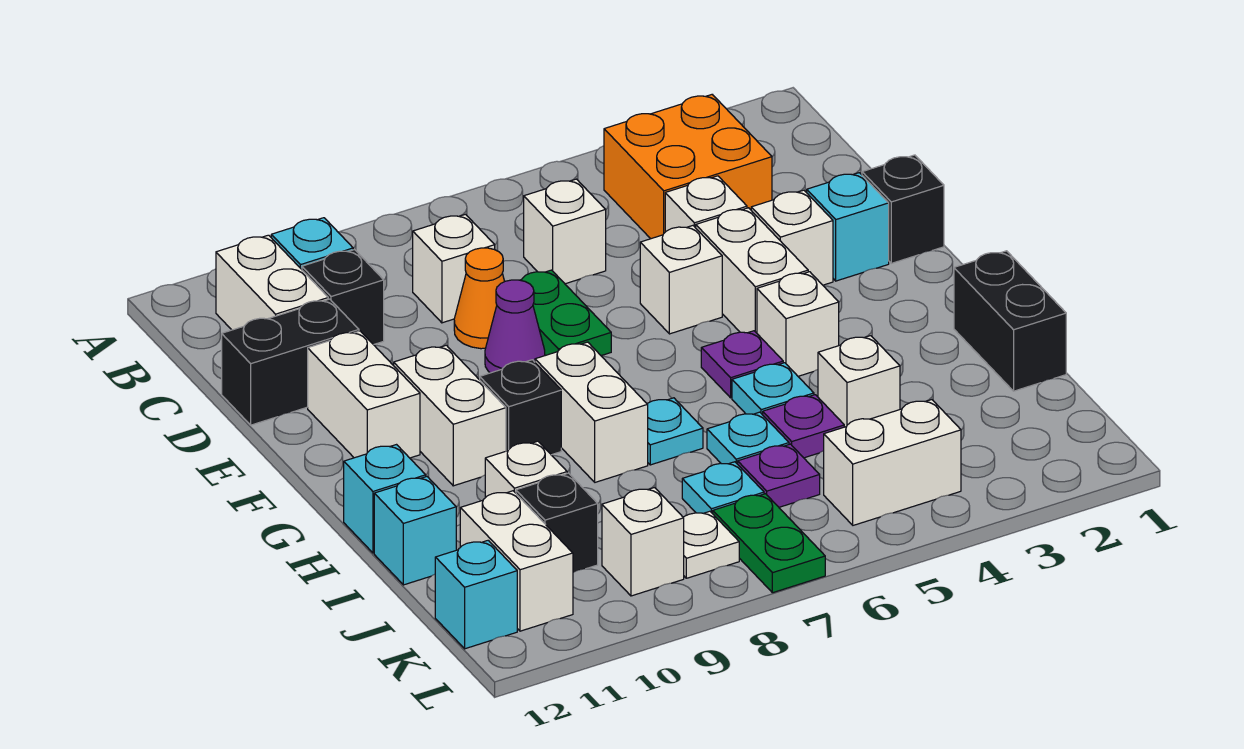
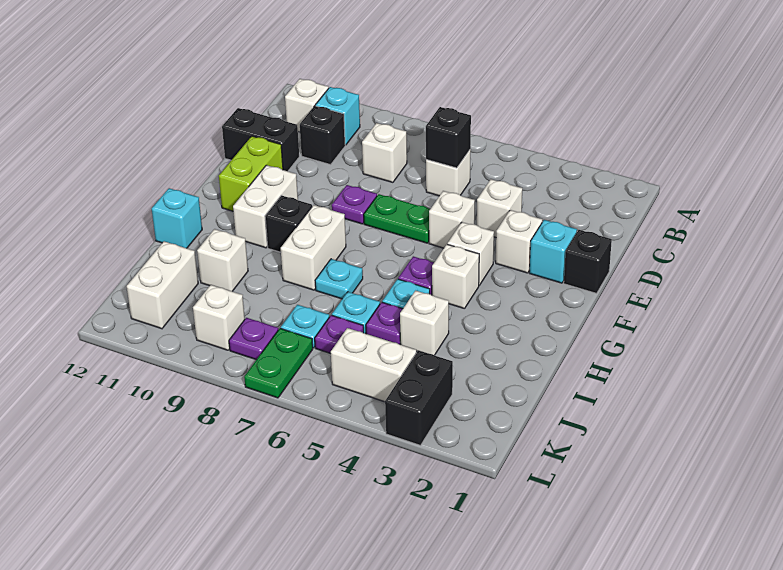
orange 2x2 brick [604,95,772,239] -> none
white 1x2 brick [216,235,328,330] -> white 1x1 brick [285,79,329,132]
green 1x2 plate [521,270,611,356] -> green 1x2 plate turned to [364,194,430,243]
orange 1x1 cone [454,248,505,349] -> none
white 1x2 brick [696,208,808,333] -> white 1x1 brick [447,222,494,285]
purple 1x1 cone [485,280,545,373] -> purple 1x1 plate [332,185,377,224]
white 1x2 brick [308,331,420,458] -> lime 1x2 brick [219,136,283,211]
black 1x2 brick [954,251,1066,391] -> black 1x2 brick moved to [385,350,453,445]
cyan 1x1 brick [374,477,456,585] -> none
black 1x1 brick [516,473,598,572] -> black 1x1 brick moved to [426,107,471,168]
white 1x1 plate [683,511,739,578] -> purple 1x1 plate [229,318,278,360]
cyan 1x1 brick [435,540,517,649] -> none

